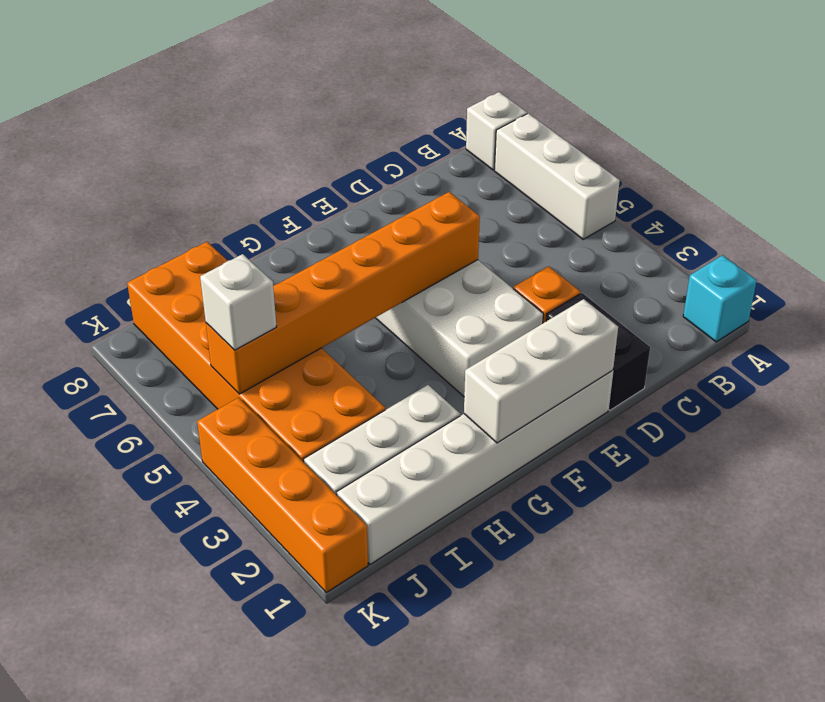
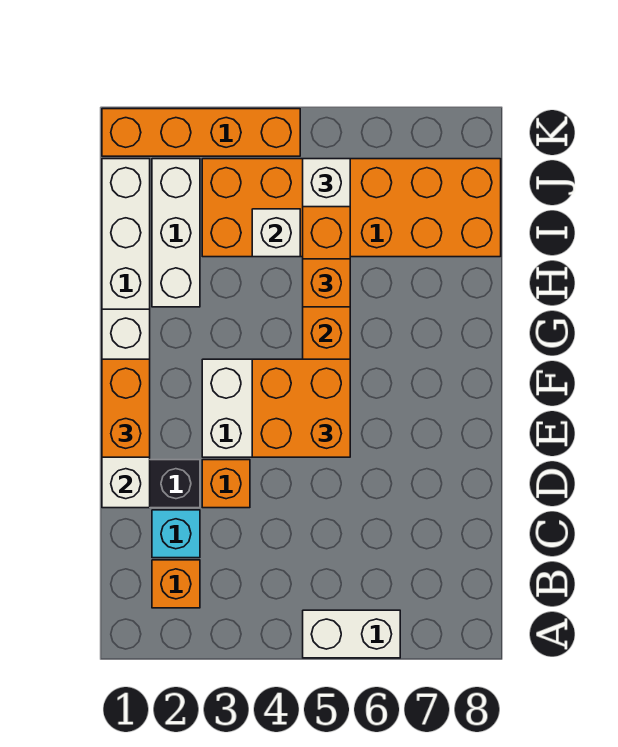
cyan 1x1 brick [683,255,757,342] -> cyan 1x1 brick moved to [152,510,200,558]
white 1x3 brick [494,113,620,239] -> white 1x2 brick [303,610,400,658]
white 1x1 brick [466,92,527,170] -> white 1x1 brick moved to [252,209,300,257]
none -> orange 1x1 brick [152,560,200,608]
white 1x3 brick [464,299,618,443] -> white 1x4 brick [102,309,150,508]
none -> orange 1x2 brick [102,359,150,457]
none -> orange 2x2 brick [252,359,350,457]
none -> orange 1x1 brick [303,259,350,307]

